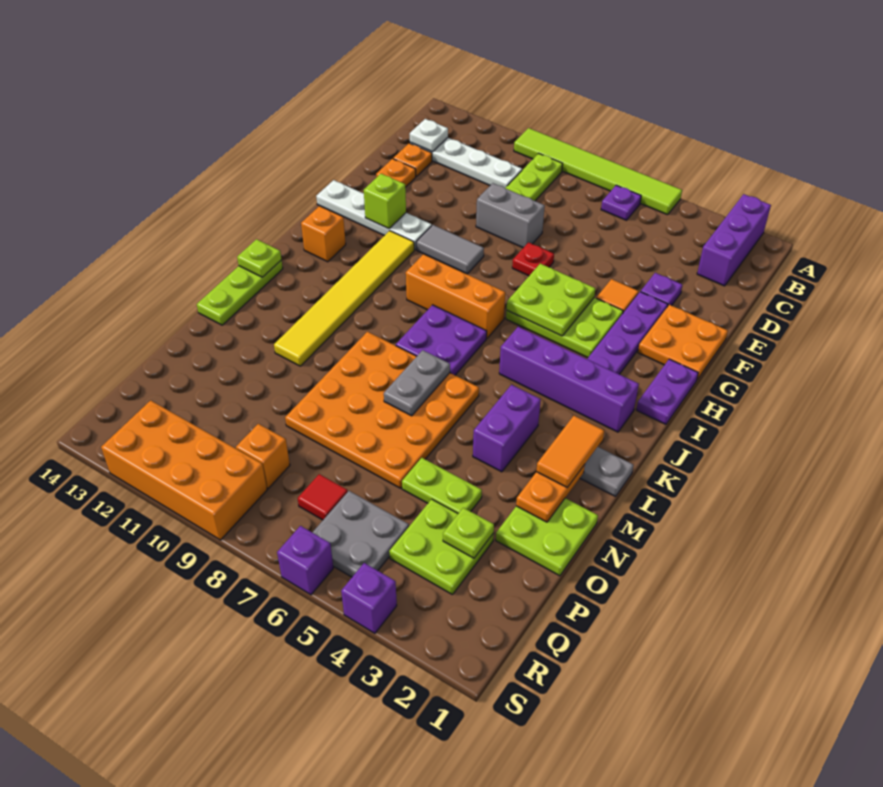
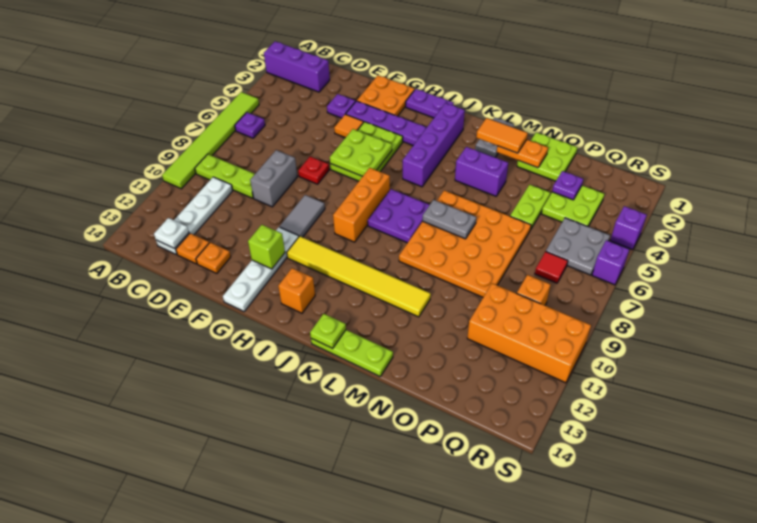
lime 1x1 plate [443,508,494,558] -> purple 1x1 plate [552,171,583,200]
orange 2x4 brick [101,400,267,540] -> orange 2x4 brick turned to [467,283,591,383]

